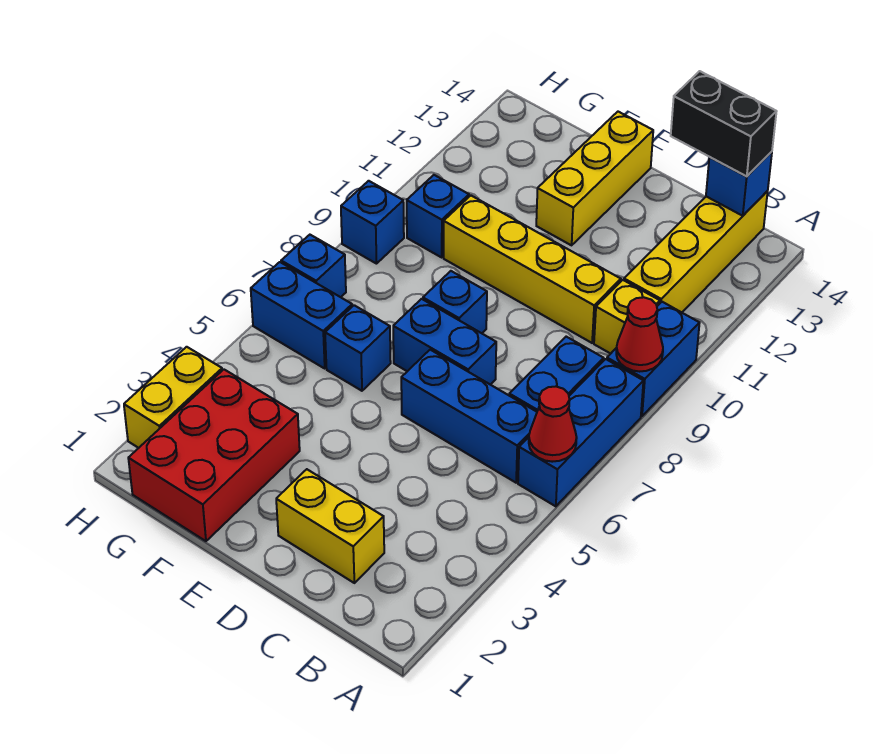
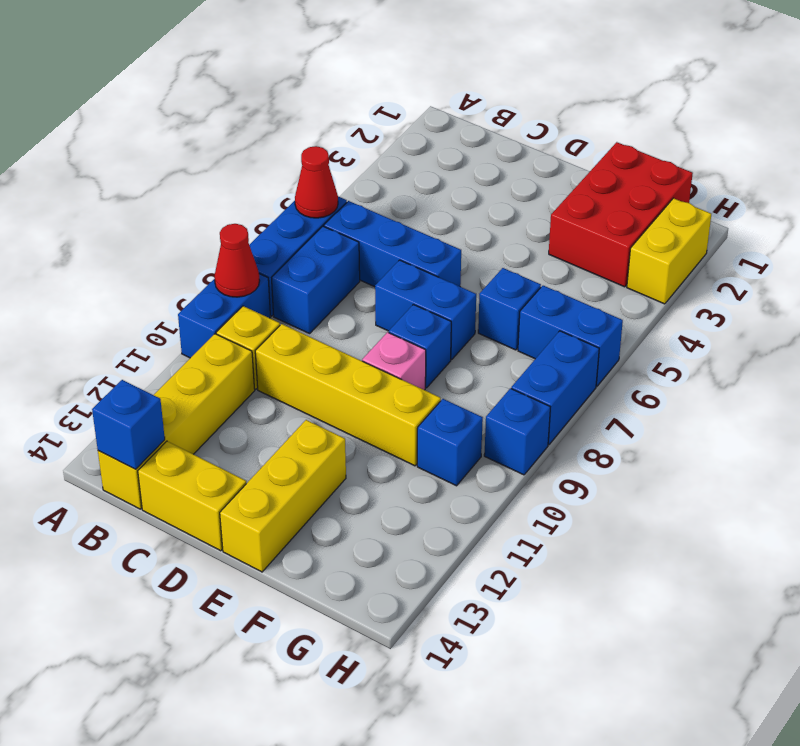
black 1x2 brick [671,71,777,176] -> none
yellow 1x2 brick [276,469,384,583] -> yellow 1x2 brick moved to [138,441,246,551]
none -> pink 1x1 brick [362,332,426,390]
blue 1x1 brick [281,235,346,297] -> blue 1x2 brick [511,331,599,445]

